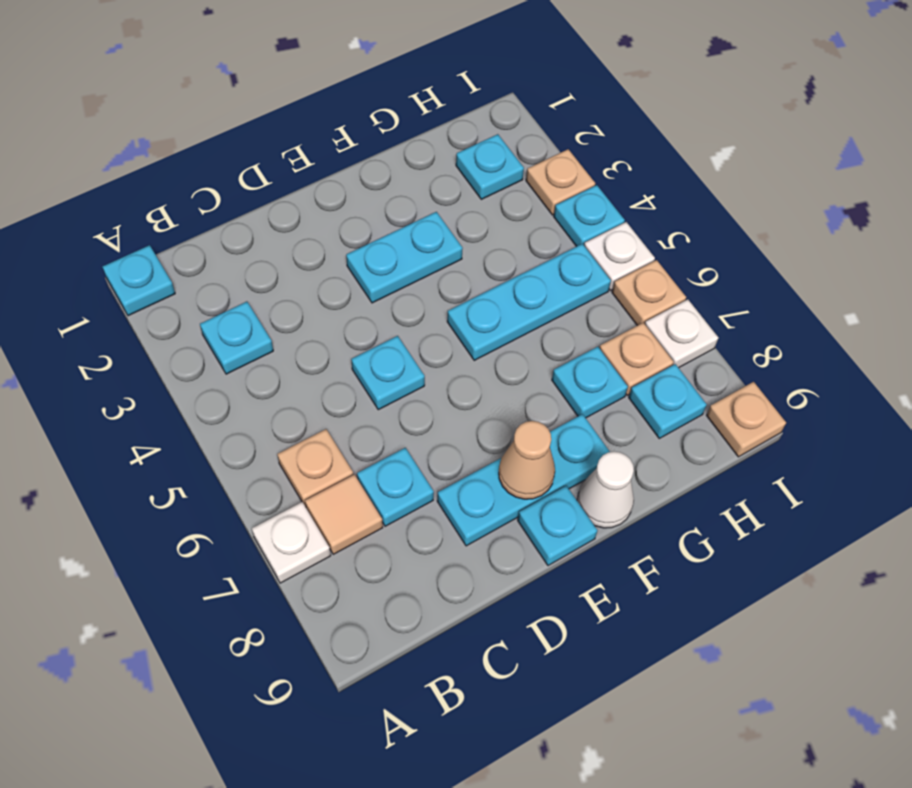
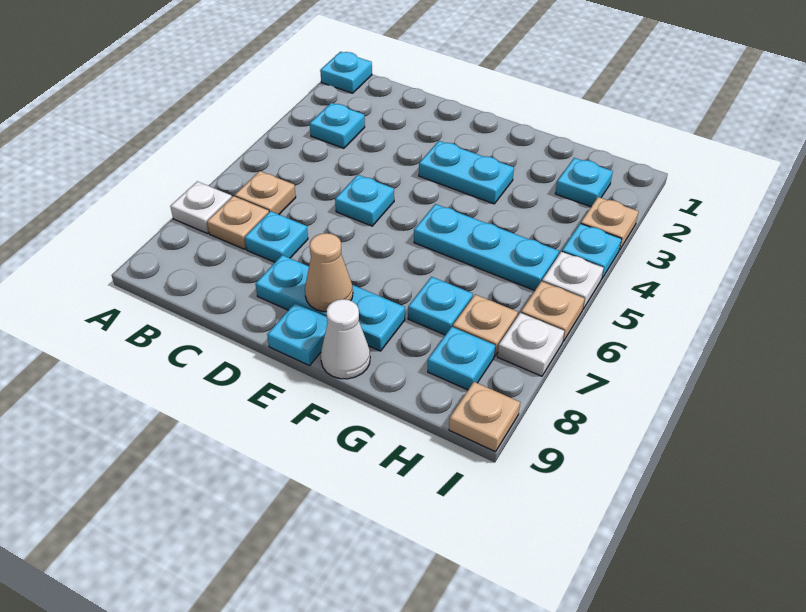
tan 1x1 tile [305,474,383,554] -> tan 1x1 plate [207,196,269,249]

